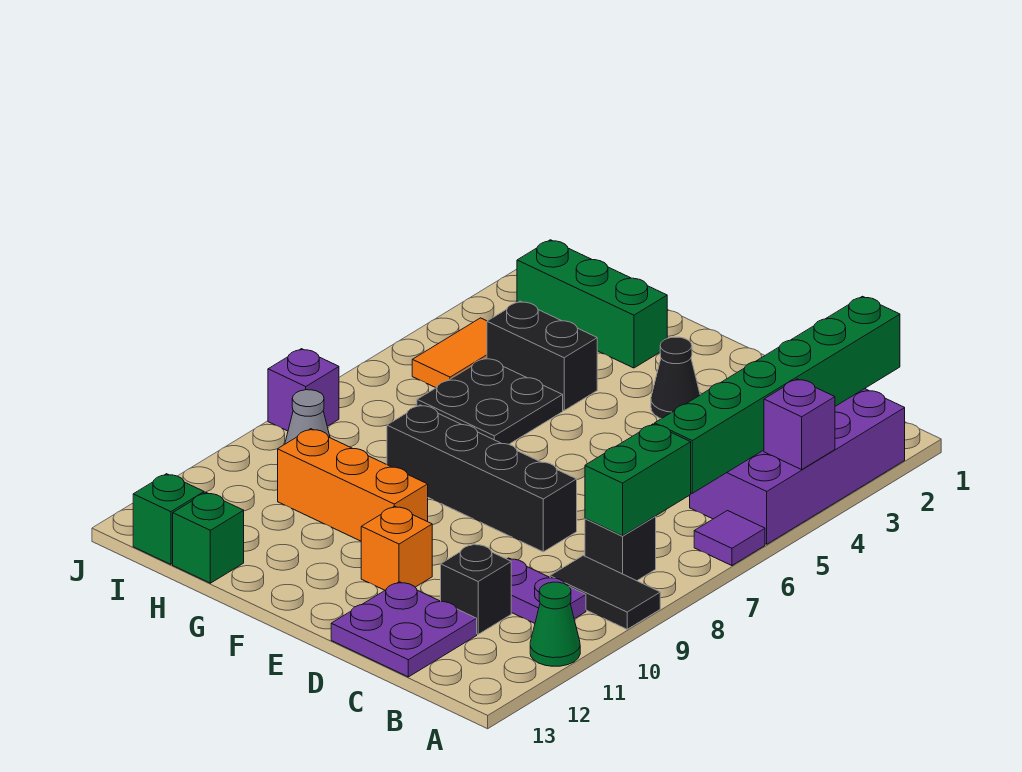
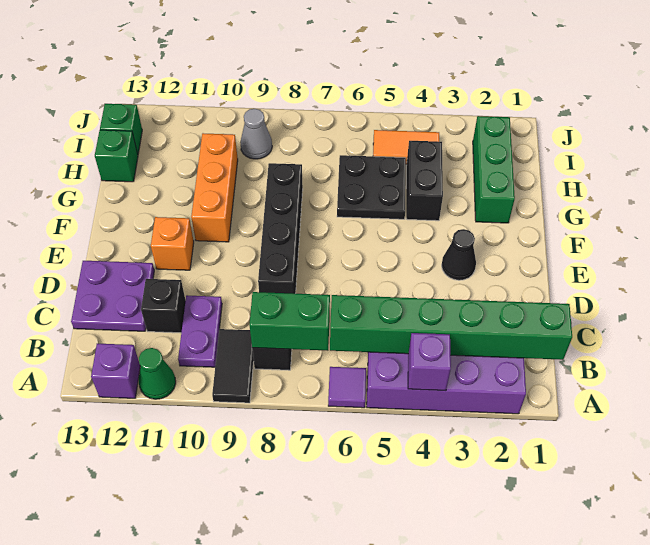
purple 1x1 brick [268,349,339,431] -> purple 1x1 brick moved to [91,344,140,398]

